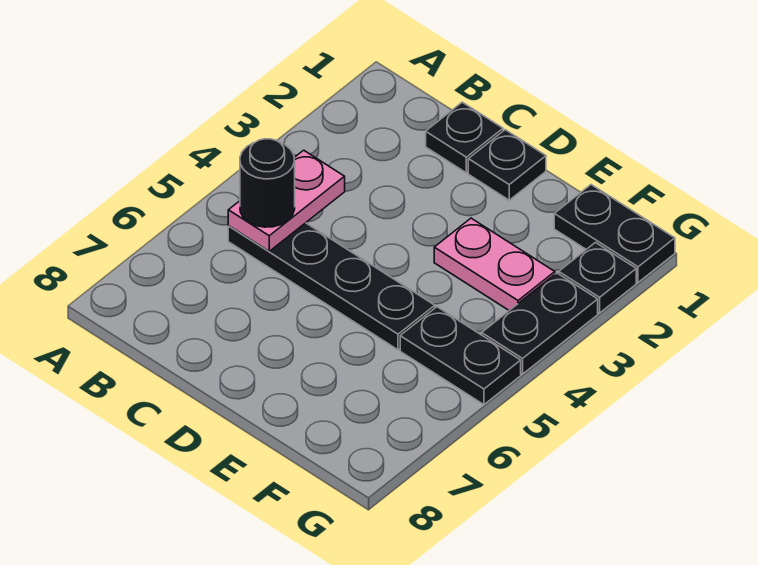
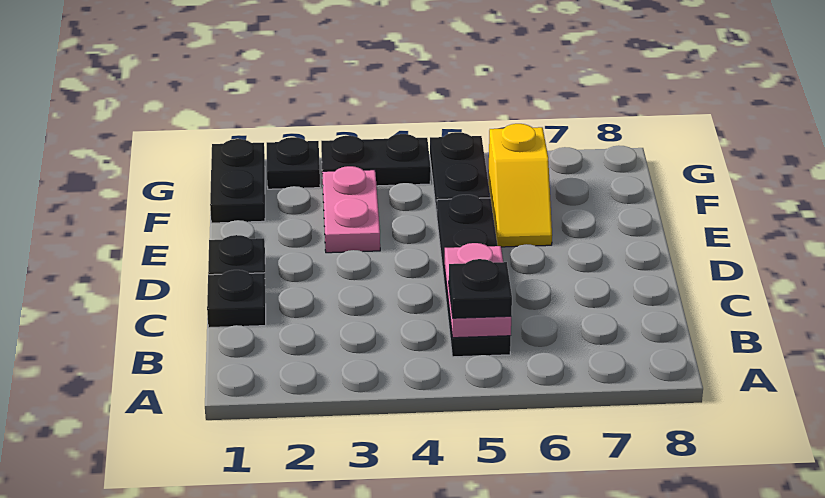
pink 1x2 plate [228,150,345,251] -> pink 1x2 plate turned to [444,243,511,338]
black 1x1 round brick [240,139,295,227] -> black 1x1 plate [449,259,512,318]
none -> yellow 1x2 slope [488,124,552,247]

